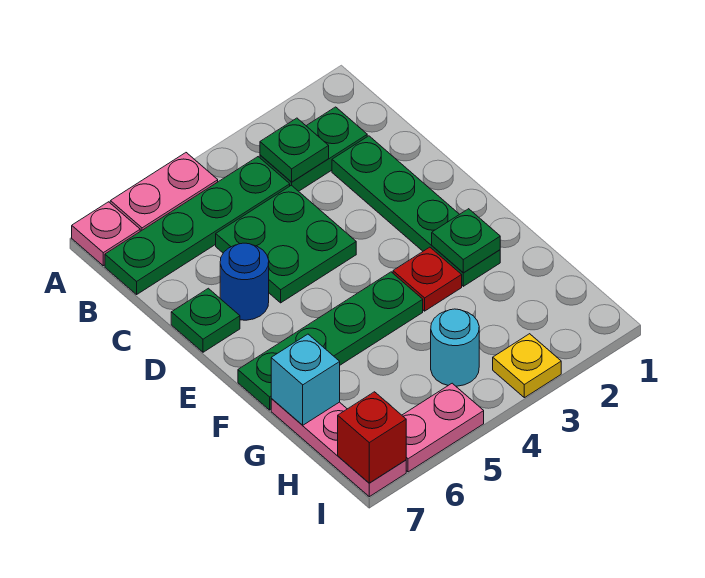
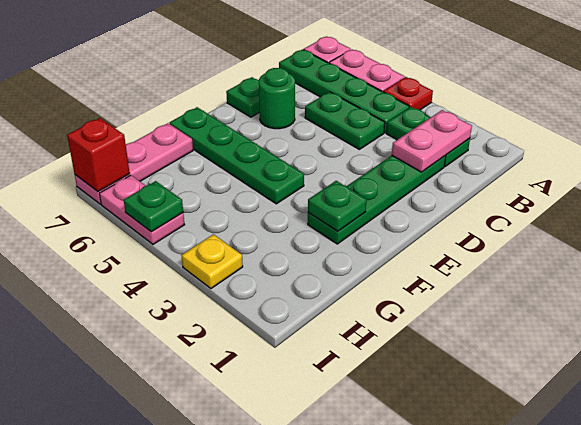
none -> pink 1x2 plate [392,110,472,172]
green 1x1 plate [260,118,329,182] -> green 1x1 plate moved to [124,181,183,232]
green 2x2 plate [216,185,356,303] -> green 1x2 plate [305,92,385,149]
blue 1x1 round brick [220,243,269,320] -> green 1x1 round brick [259,68,295,129]
red 1x1 plate [393,247,462,311] -> red 1x1 plate moved to [383,77,433,110]
cyan 1x1 brick [271,334,340,425] -> none
cyan 1x1 round brick [431,309,479,386] -> none

